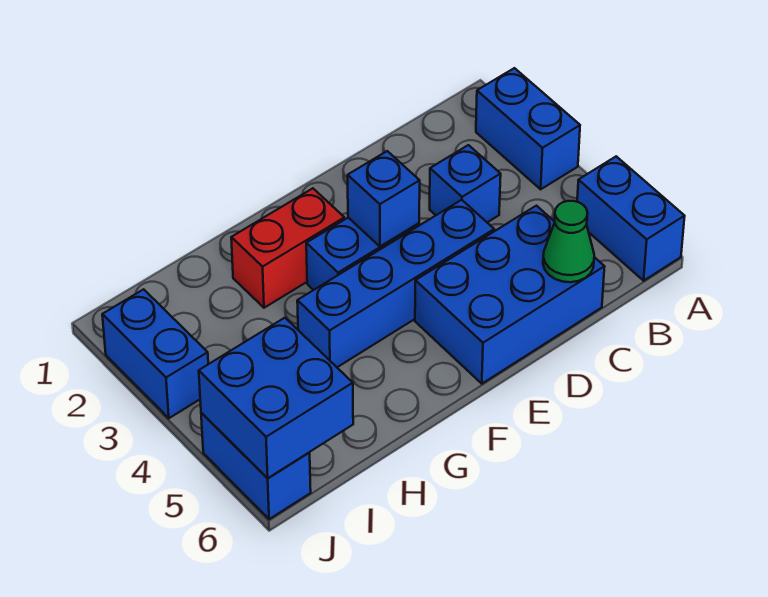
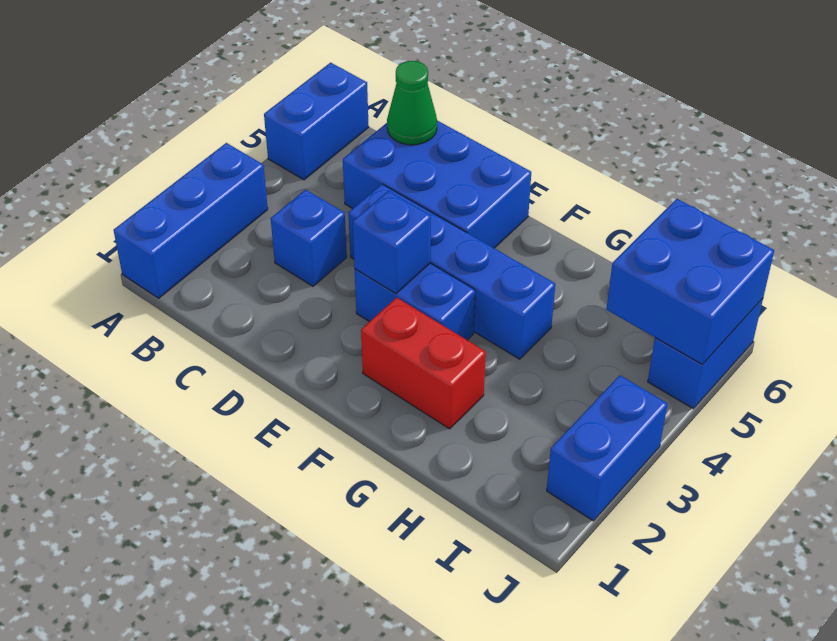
blue 1x2 brick [476,68,580,189] -> blue 1x3 brick [114,143,268,298]

